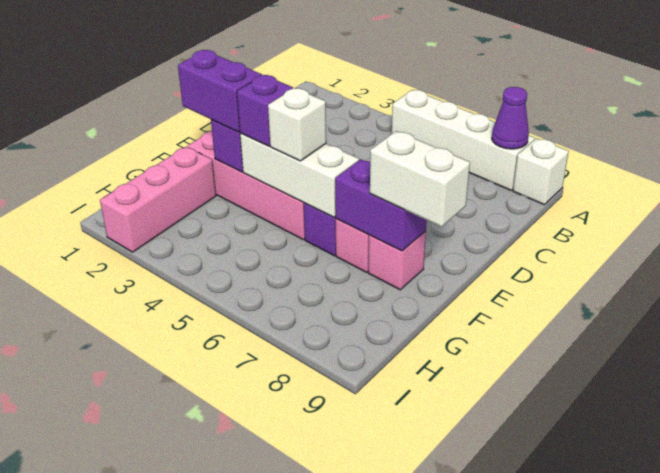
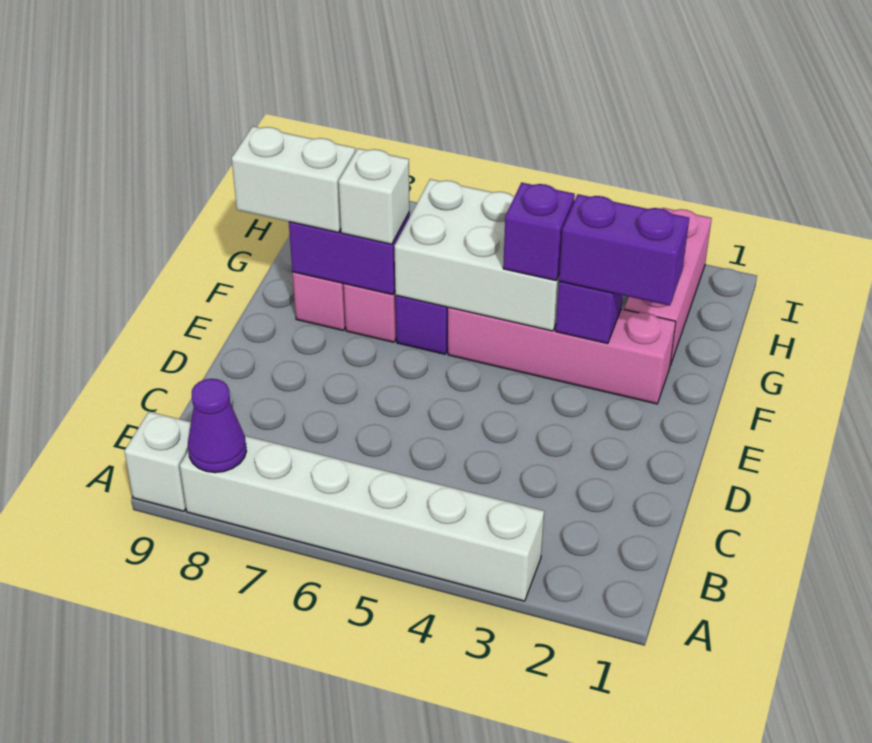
white 1x4 brick [392,90,535,190] -> white 1x6 brick [180,436,544,601]
white 1x3 brick [240,133,359,217] -> white 2x3 brick [395,179,559,331]
white 1x1 brick [268,88,326,161] -> white 1x1 brick moved to [339,148,410,244]

